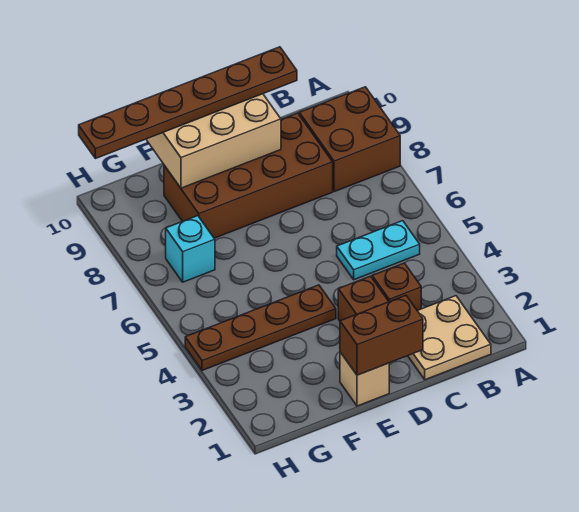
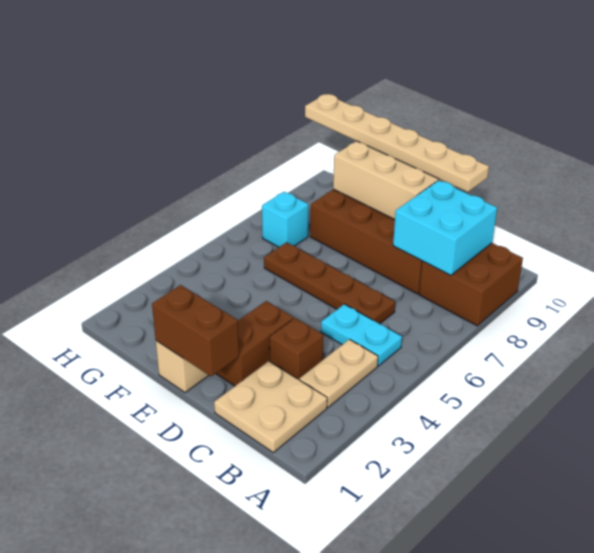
none -> tan 1x2 plate [299,339,378,407]
none -> cyan 2x2 brick [393,180,497,275]
brown 1x6 plate [79,47,297,159] -> tan 1x6 plate [305,94,489,192]
brown 1x4 plate [185,285,336,370] -> brown 1x4 plate moved to [264,242,395,324]

